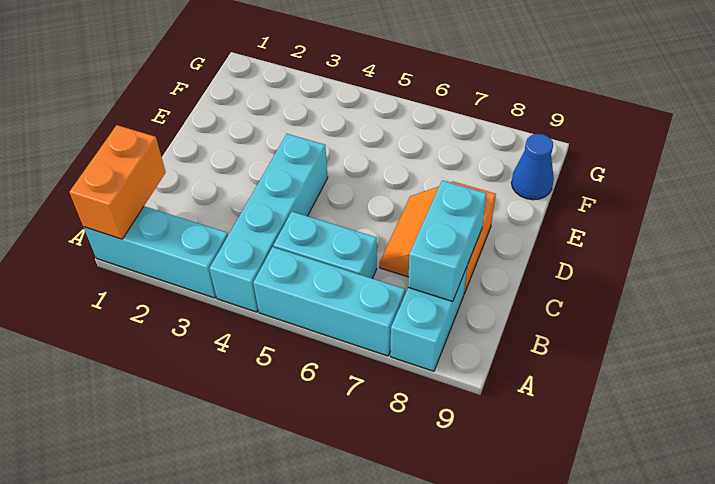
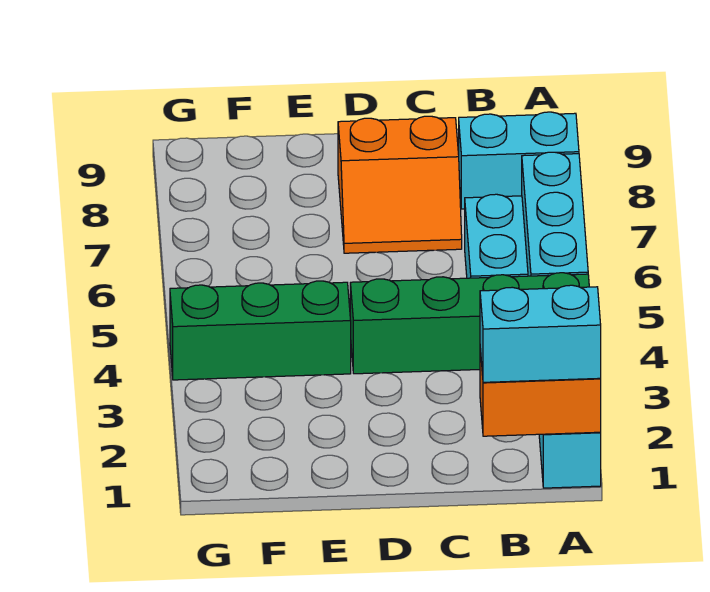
cyan 1x4 brick [209,134,328,312] -> green 1x4 brick [350,273,589,374]
cyan 1x2 brick [408,181,487,302] -> cyan 1x2 brick moved to [480,285,601,382]
none -> green 1x3 brick [170,281,351,380]
blue 1x1 cone [511,134,554,200] -> none

